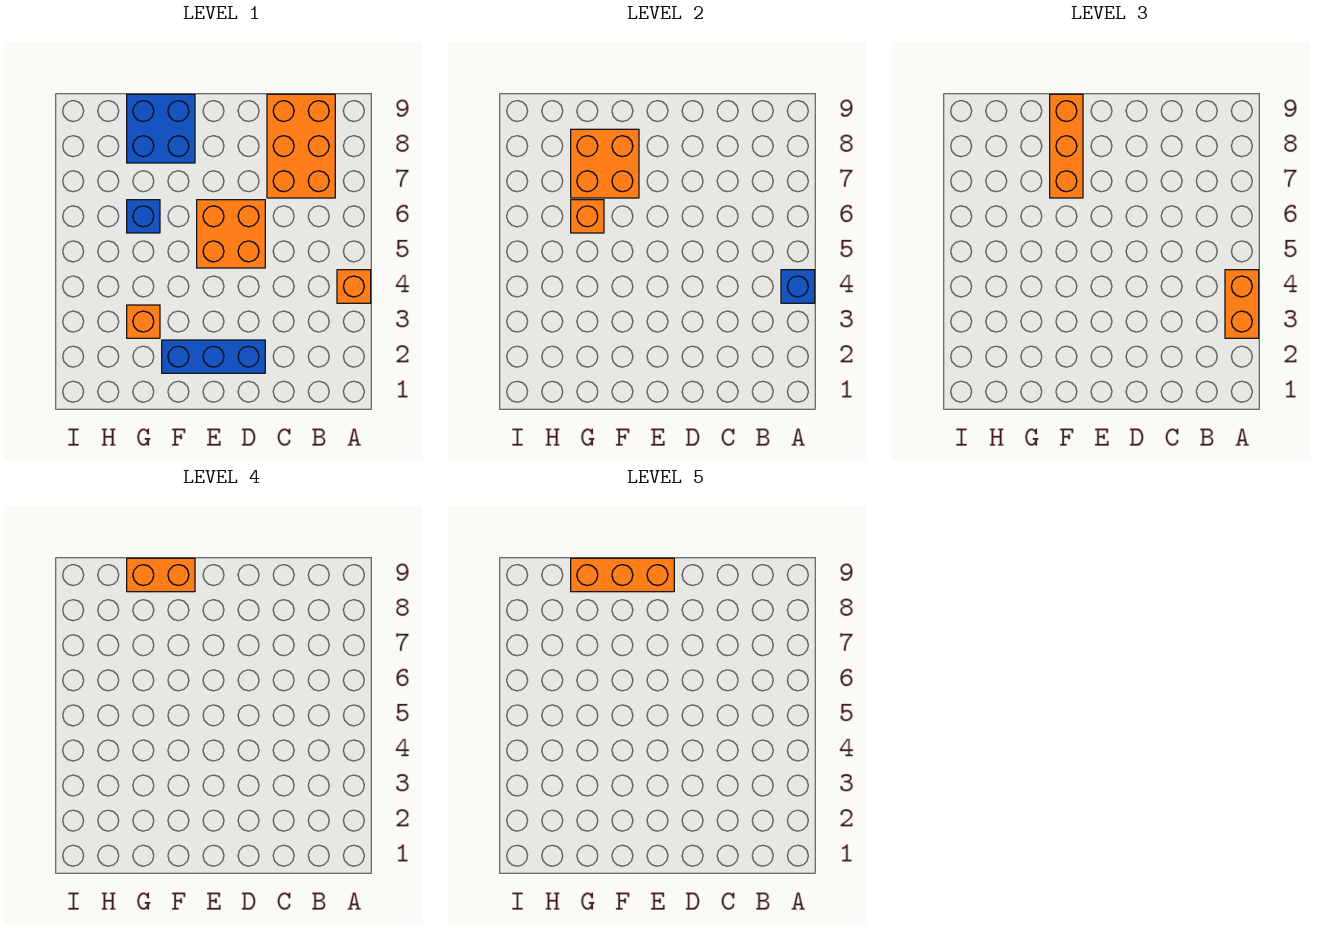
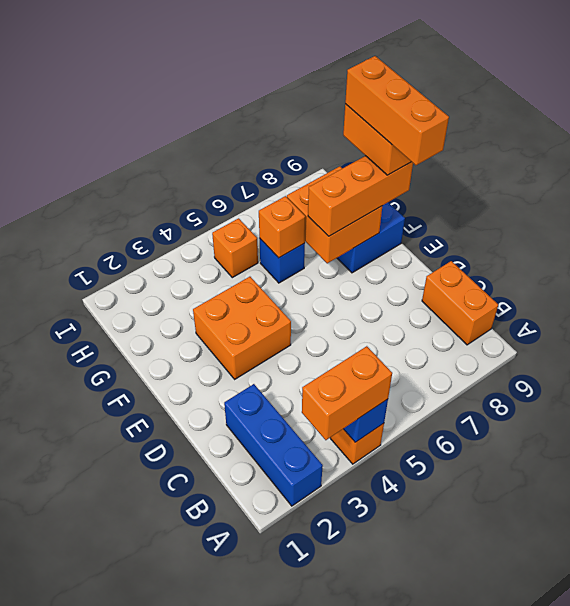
orange 2x3 brick [267,94,335,198] -> orange 1x2 brick [422,261,498,345]
blue 1x3 brick [162,340,265,373] -> blue 1x3 brick moved to [224,384,323,506]
orange 2x2 brick [197,200,265,268] -> orange 2x2 brick moved to [193,277,291,379]
orange 1x1 brick [127,305,160,338] -> orange 1x1 brick moved to [212,218,258,278]

